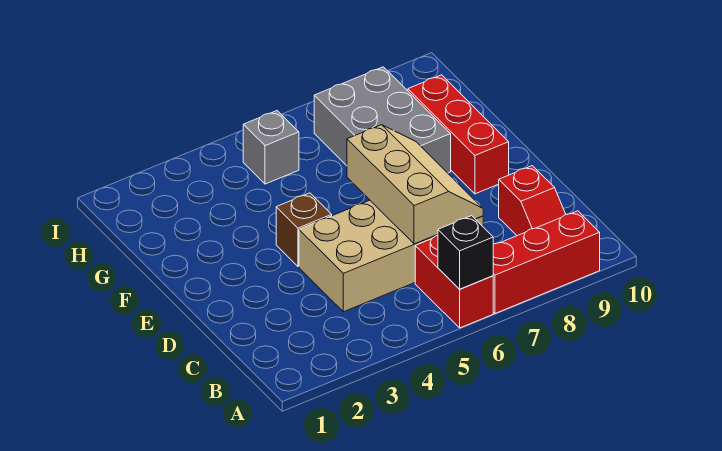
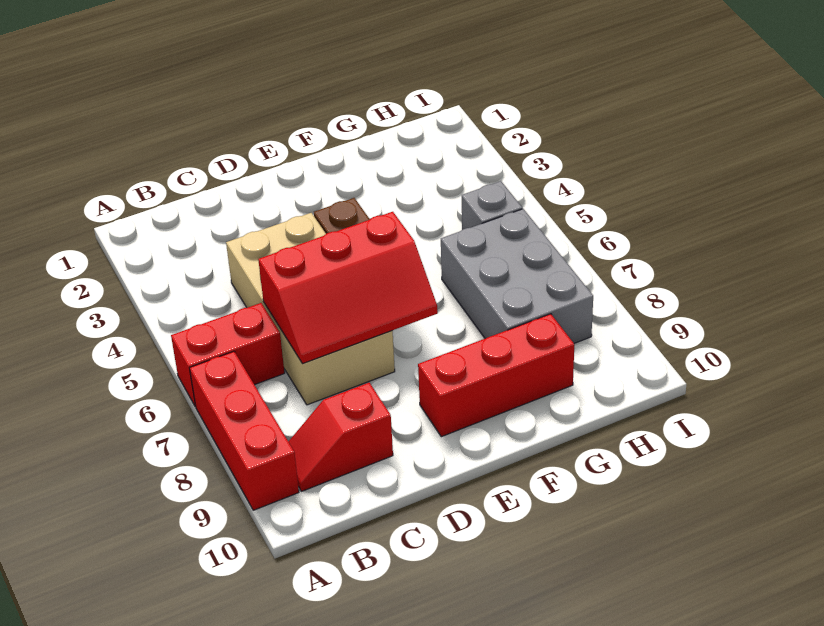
black 1x1 brick [438,216,493,289] -> none
tan 2x3 slope [347,125,483,244] -> red 2x3 slope [258,212,438,364]
grey 2x3 brick [314,67,451,173] -> grey 2x3 brick turned to [441,209,593,343]

